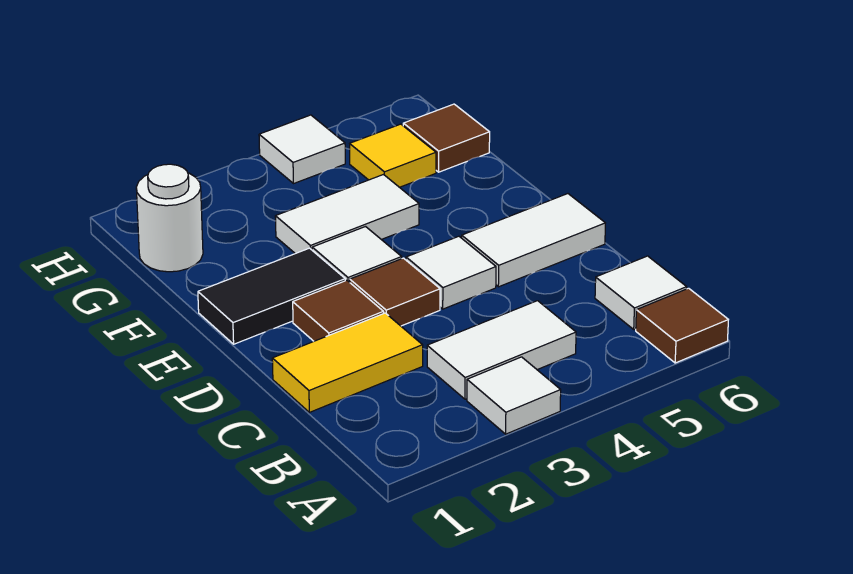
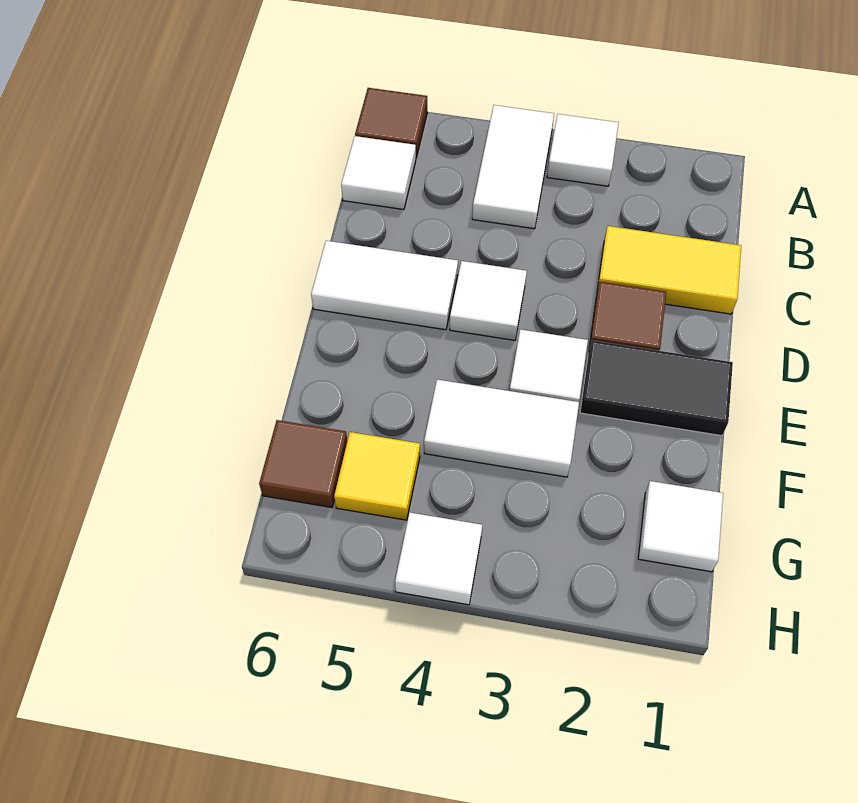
white 1x2 tile [427,301,576,399] -> white 1x2 tile turned to [472,105,554,229]
brown 1x1 tile [350,258,440,326] -> none
white 1x1 round brick [136,164,203,272] -> white 1x1 tile [638,481,723,572]

